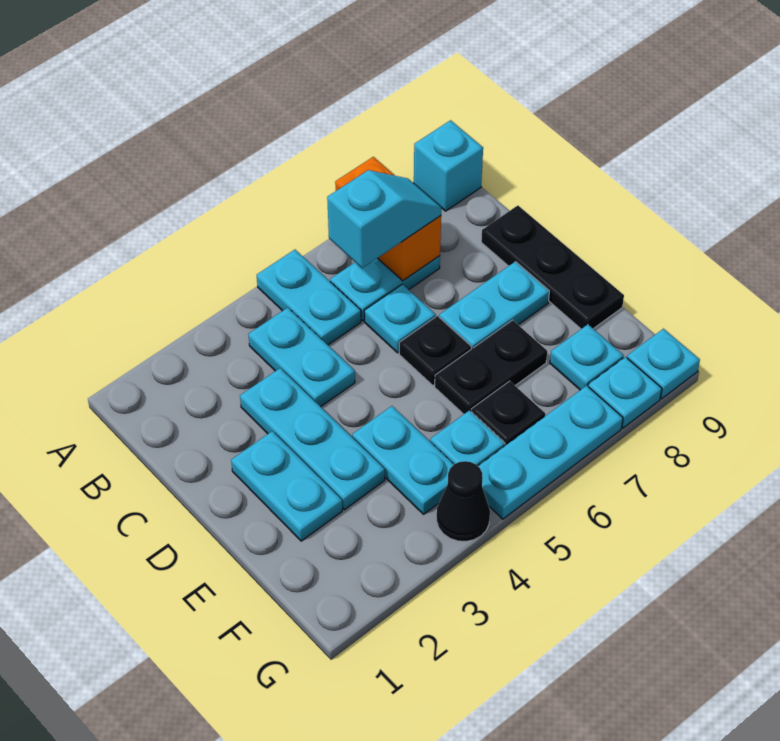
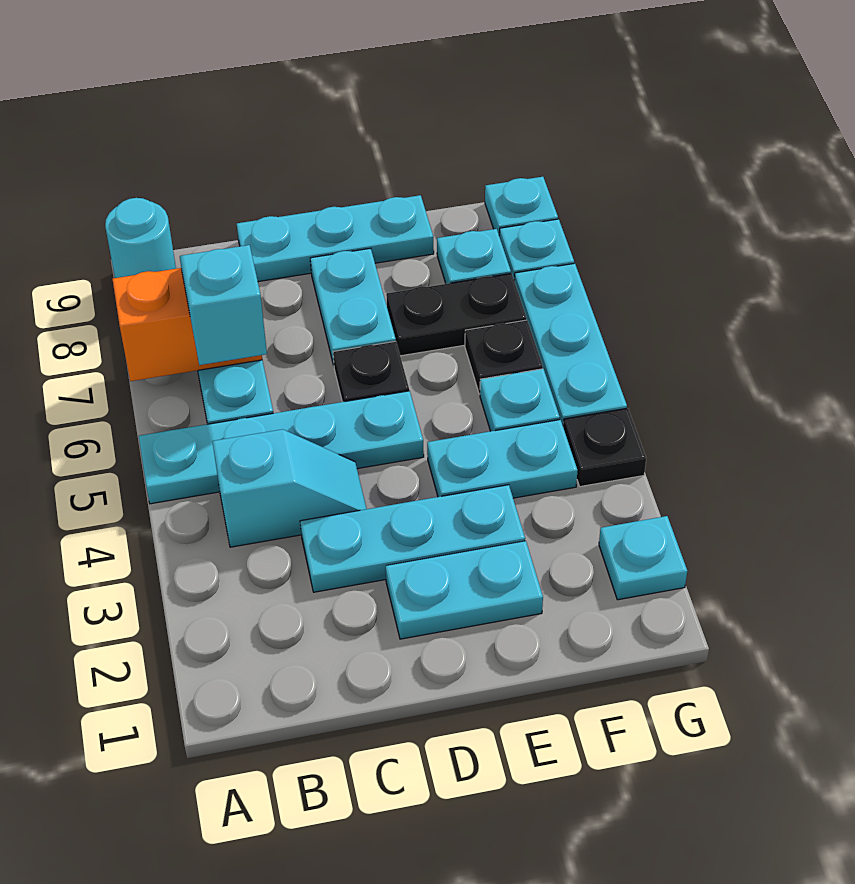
cyan 1x2 plate [257,250,361,345] -> cyan 1x4 plate [139,391,424,504]
cyan 1x1 brick [414,120,483,211] -> cyan 1x1 round brick [105,198,176,278]
cyan 1x2 plate [248,308,355,407] -> cyan 1x2 slope [212,429,367,547]
cyan 1x1 plate [364,284,436,353] -> cyan 1x1 plate moved to [599,516,687,600]
black 1x3 plate [481,206,624,329] -> cyan 1x3 plate [237,195,434,282]
black 1x2 plate [435,320,547,414] -> black 1x2 plate turned to [386,274,526,356]
black 1x1 cone [436,461,490,542] -> black 1x1 plate [563,408,646,487]

